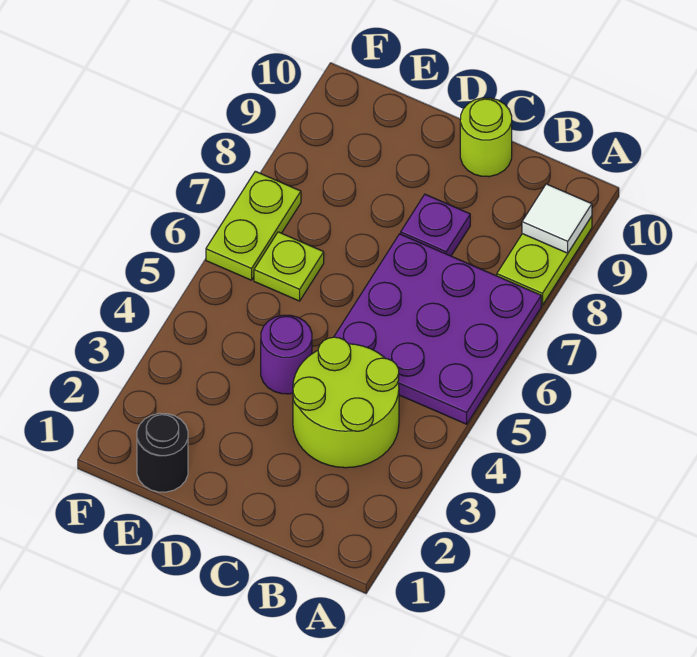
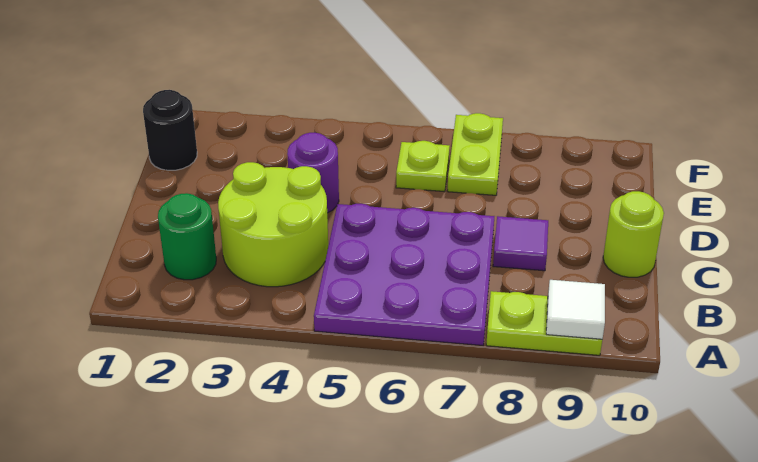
none -> green 1x1 round brick [158,193,216,280]
purple 1x1 plate [401,194,470,256] -> purple 1x1 tile [493,216,548,271]
lime 1x2 plate [206,171,301,280] -> lime 1x2 plate turned to [447,113,503,195]

